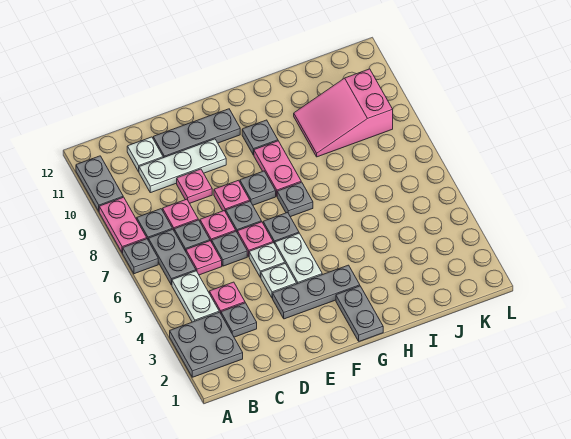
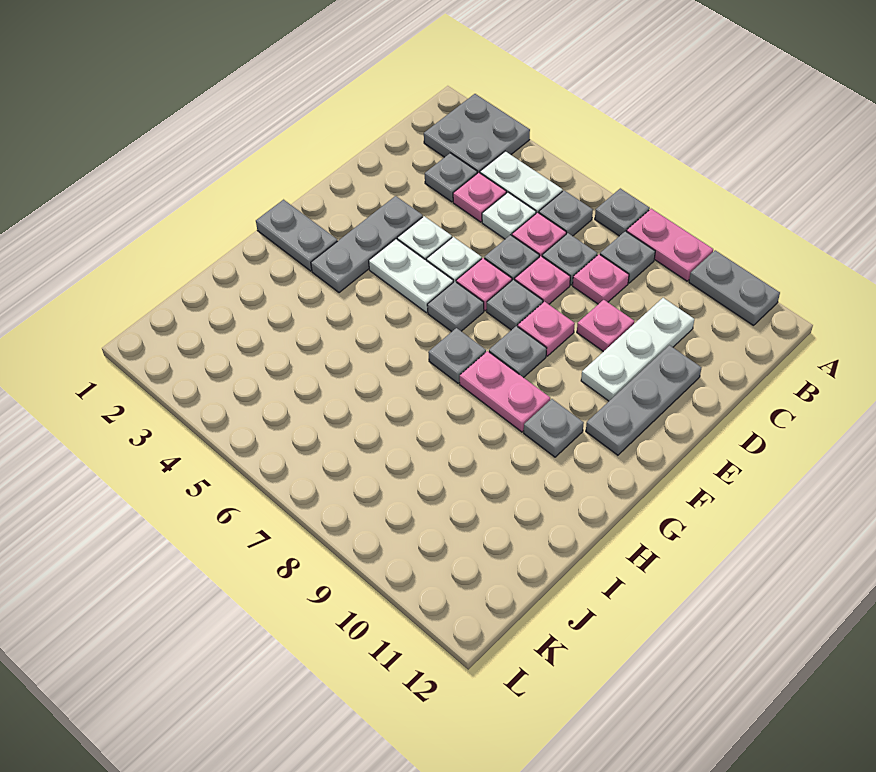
grey 1x2 plate [148,229,196,285] -> grey 1x1 plate [539,190,593,236]
white 1x1 plate [127,137,163,172] -> white 1x1 plate moved to [482,192,536,239]
pink 2x3 slope [294,69,393,157] -> none

